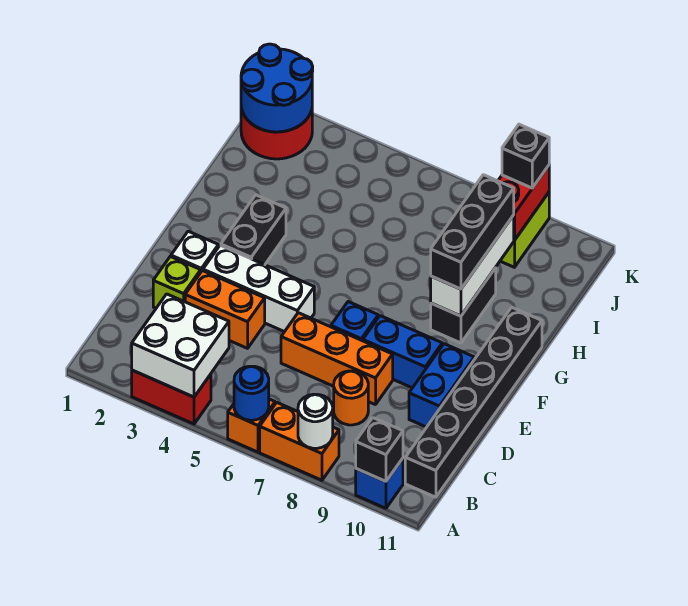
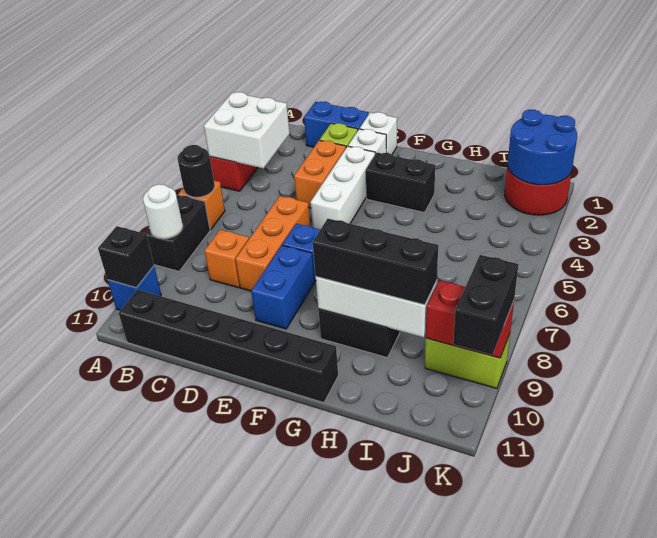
blue 1x1 round brick [234,366,269,420] -> black 1x1 round brick [178,145,214,197]
orange 1x2 brick [260,403,339,480] -> black 1x2 brick [145,195,210,271]
orange 1x1 round brick [334,371,368,425] -> orange 1x1 brick [205,230,249,288]
blue 1x2 brick [409,344,474,427] -> blue 1x2 brick moved to [304,102,369,147]
none -> white 1x1 brick [360,112,397,154]
black 1x1 brick [502,124,549,188] -> black 1x2 brick [453,255,519,355]

